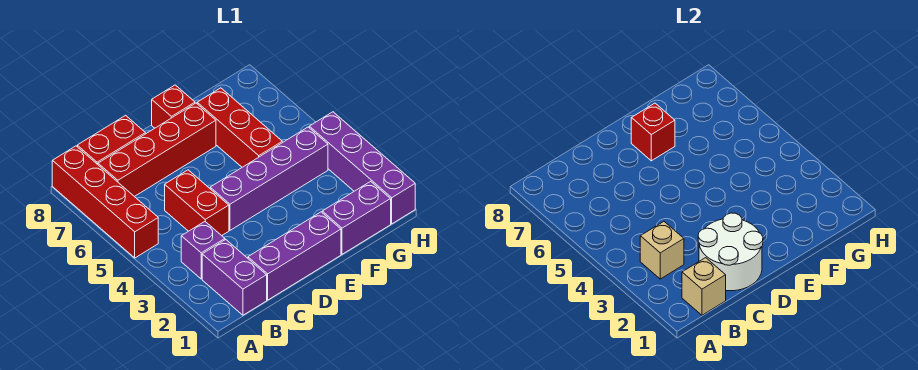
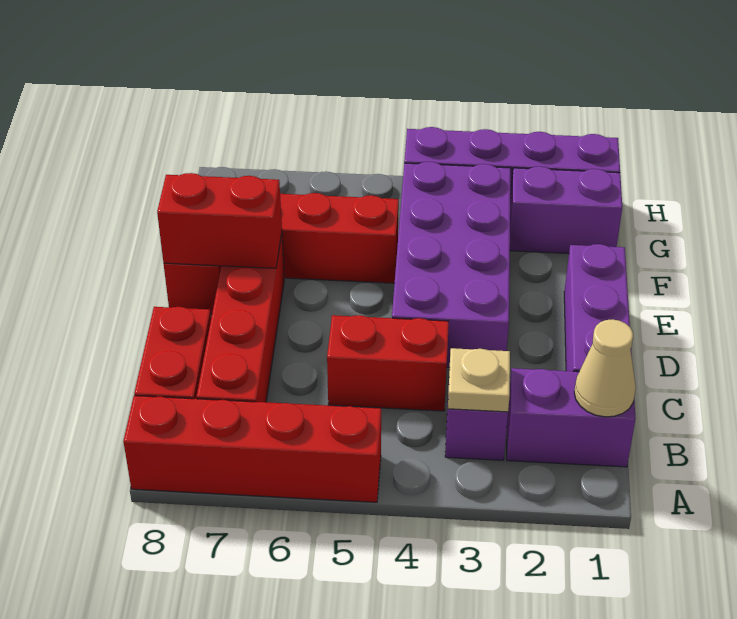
tan 1x1 brick [682,258,726,315] -> tan 1x1 cone [574,319,636,417]
tan 1x1 brick [640,222,684,279] -> tan 1x1 plate [448,348,510,412]
white 2x2 round brick [698,213,763,291] -> none
purple 1x4 brick [210,127,328,230] -> purple 2x4 brick [392,162,511,367]
red 1x1 brick [631,103,675,161] -> red 1x2 brick [157,173,282,268]
purple 1x2 brick [322,181,391,254] -> purple 1x2 brick turned to [510,166,622,253]

